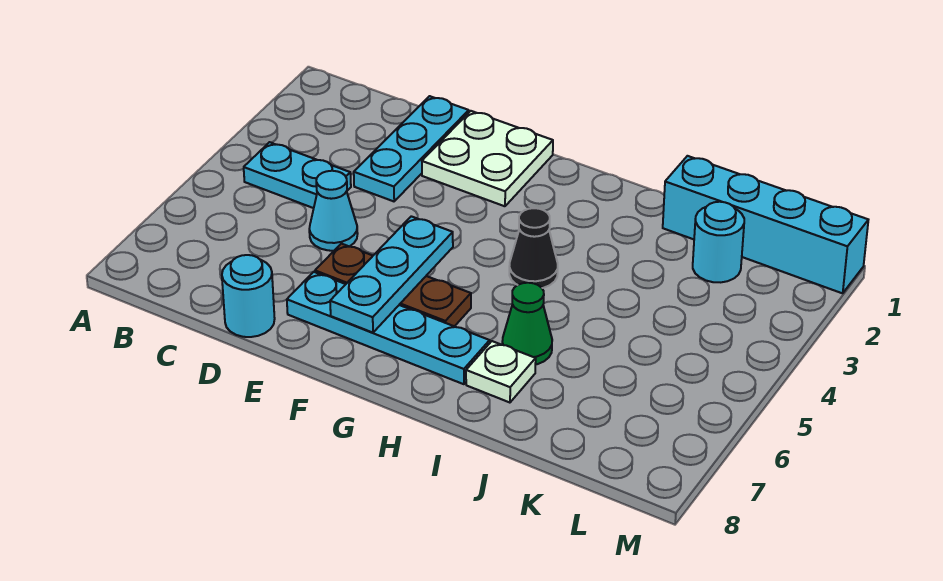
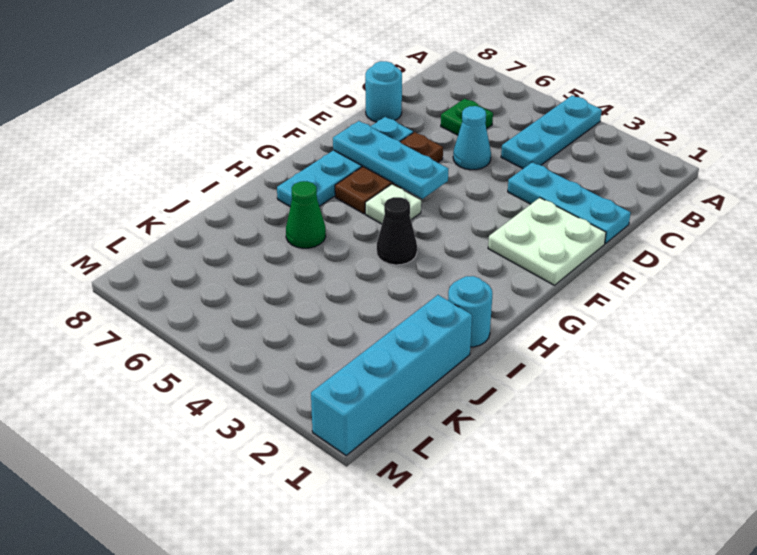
cyan 1x2 plate [244,142,351,208] -> cyan 1x3 plate [501,96,602,169]
none -> green 1x1 plate [441,99,493,135]
white 1x1 plate [466,341,536,403] -> white 1x1 plate moved to [365,184,421,224]
cyan 1x1 round brick [693,202,744,282] -> cyan 1x1 round brick moved to [448,276,492,347]

